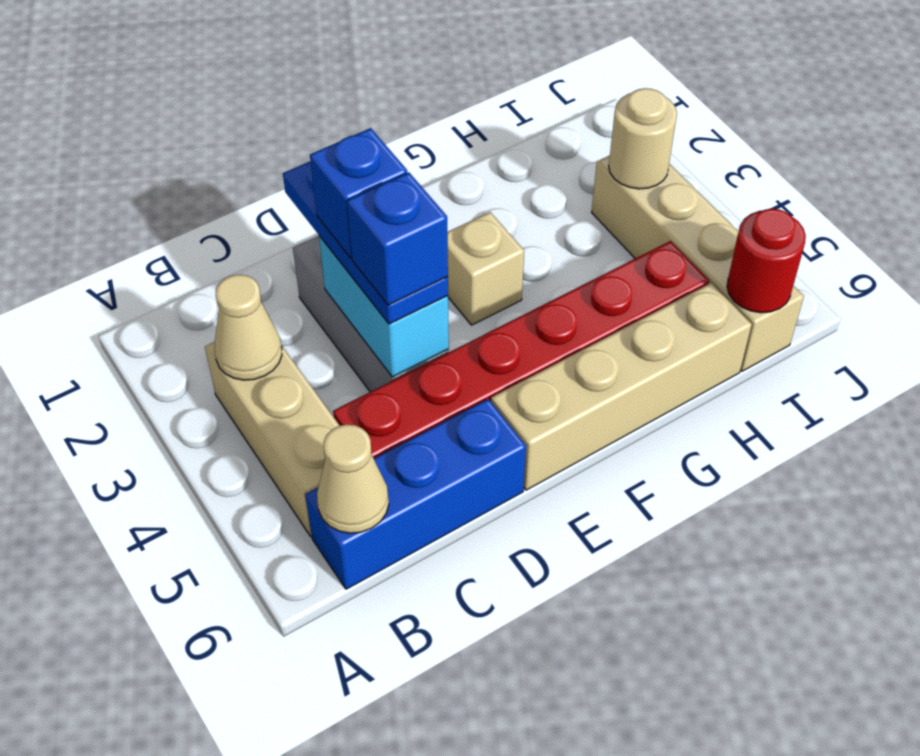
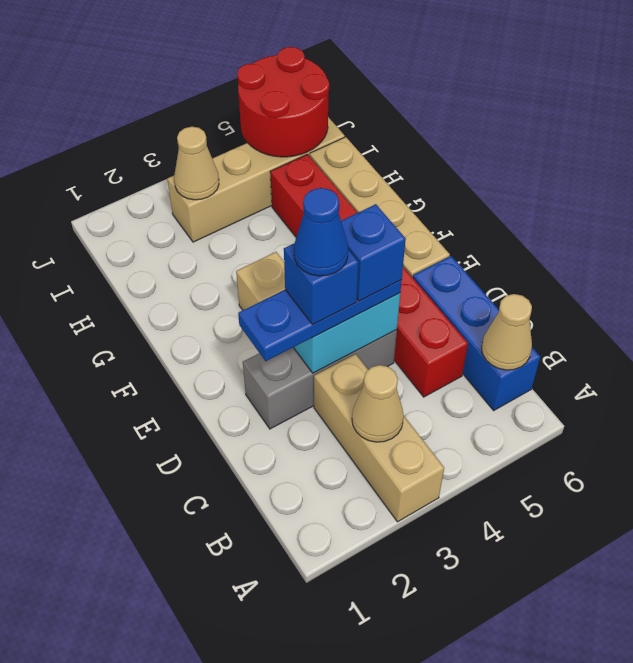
tan 1x3 brick [205,342,340,536] -> tan 1x3 brick turned to [314,354,444,522]
none -> blue 1x1 cone [294,188,348,276]
tan 1x1 round brick [609,88,677,189] -> tan 1x1 cone [174,127,219,200]
red 1x1 round brick [727,209,806,313] -> red 2x2 round brick [237,47,329,157]

